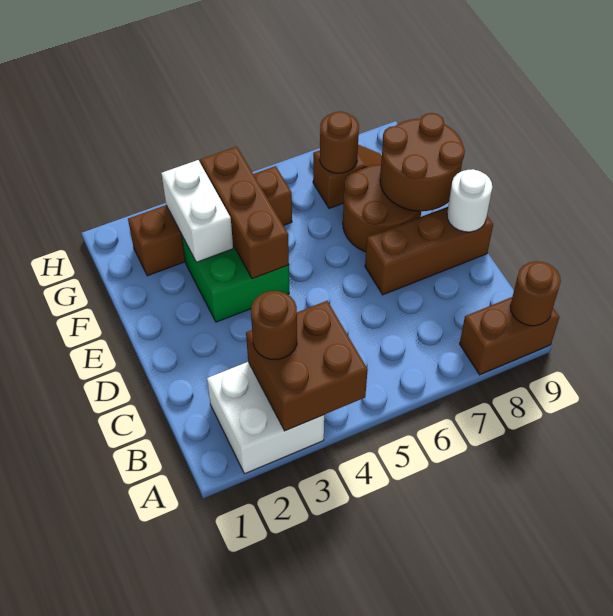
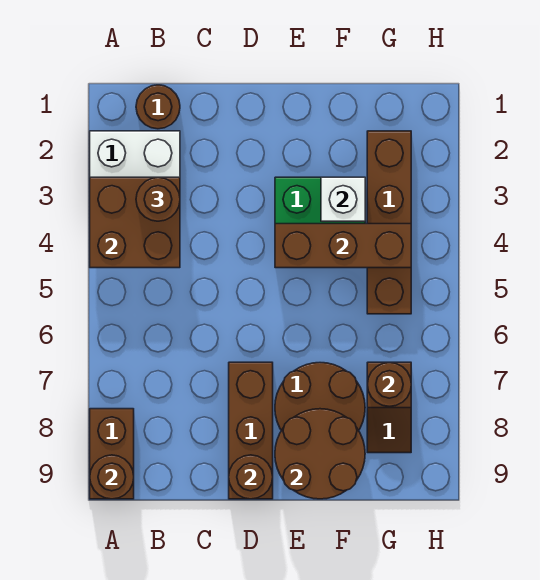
none -> brown 1x1 round brick [136,85,180,129]
white 1x1 round brick [447,169,492,232] -> brown 1x1 round brick [229,455,273,499]
white 1x2 brick [161,160,233,262] -> white 1x1 brick [321,177,365,221]

